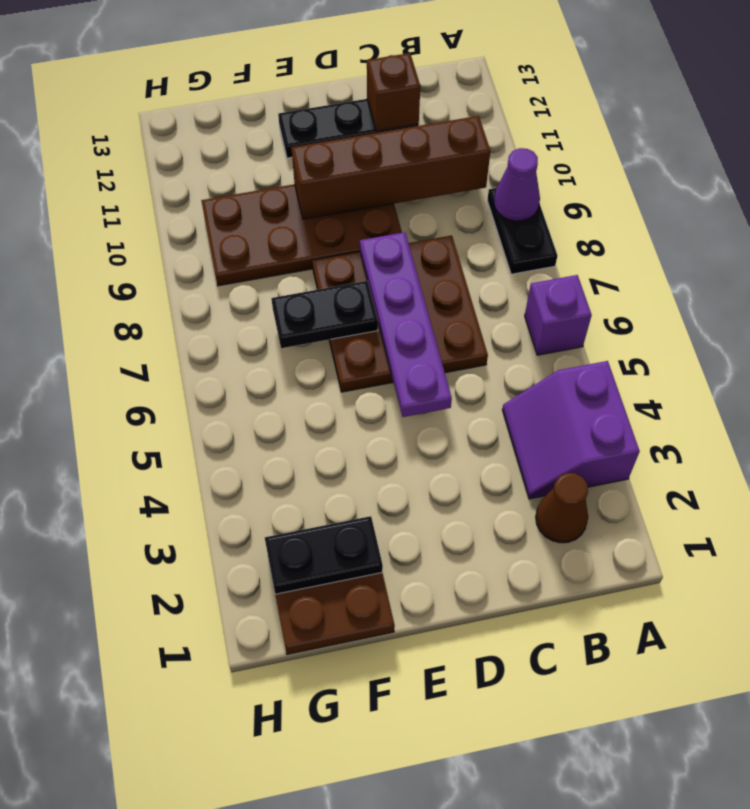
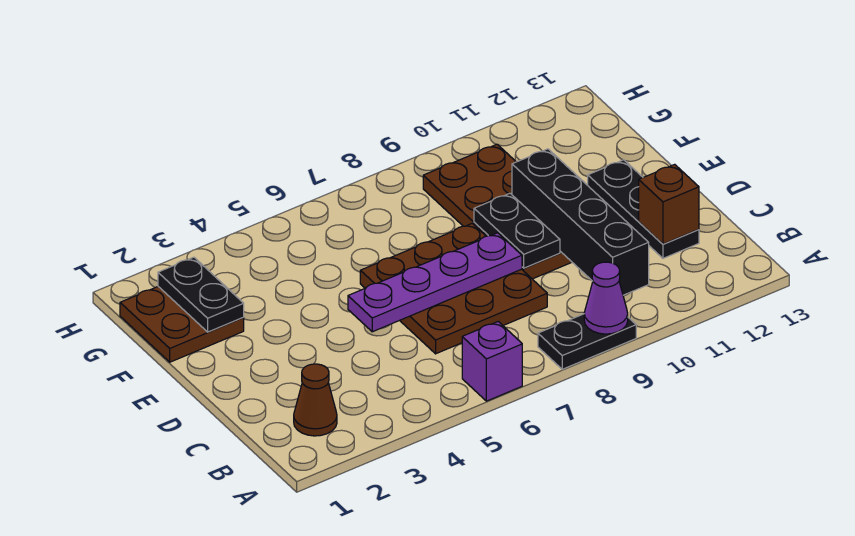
purple 2x2 slope [502,361,640,499] -> none
brown 1x4 brick [291,116,490,219] -> black 1x4 brick [512,149,649,295]
black 1x2 plate [271,281,378,348] -> black 1x2 plate moved to [474,193,560,268]

